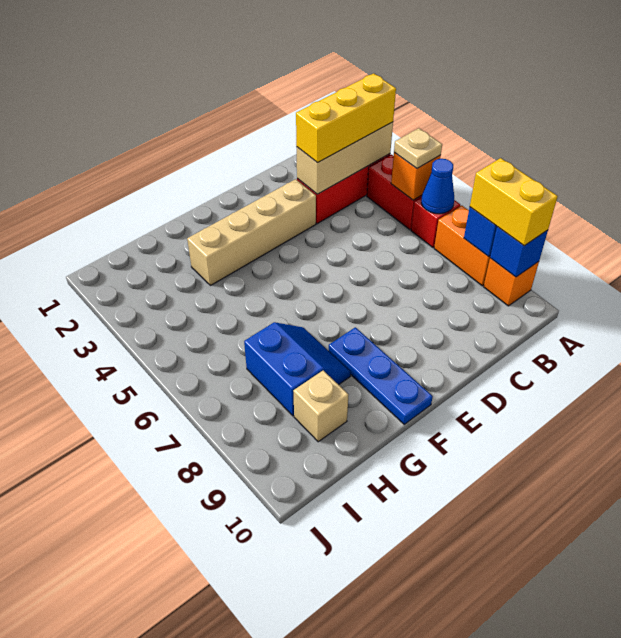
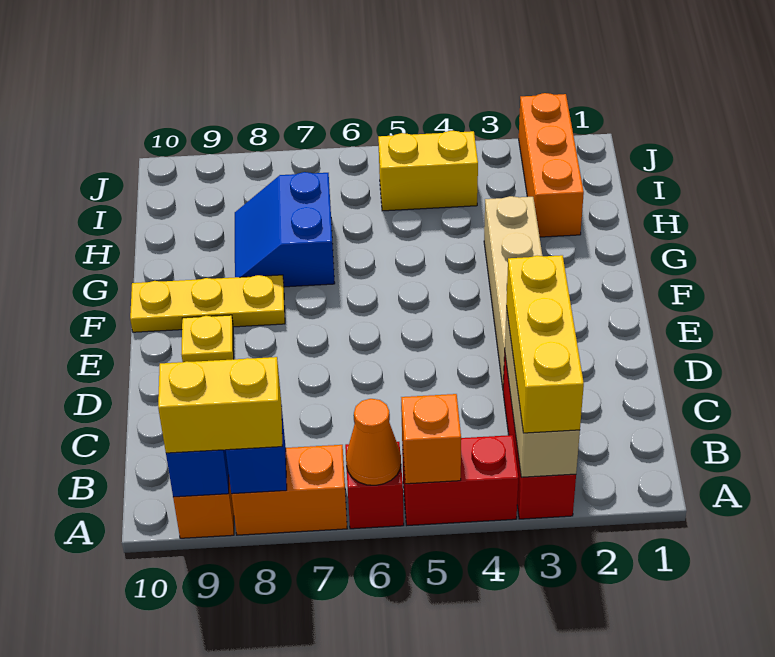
tan 1x1 plate [394,128,442,169] -> none
blue 1x1 cone [421,159,454,214] -> orange 1x1 cone [346,399,401,485]
none -> yellow 1x1 plate [181,315,234,362]
blue 1x3 plate [329,327,433,424] -> yellow 1x3 plate [130,275,285,332]
blue 2x2 slope [244,322,351,416] -> blue 2x2 slope turned to [235,172,335,287]
none -> orange 1x3 brick [519,93,584,237]
tan 1x1 brick [293,370,348,442] -> none
none -> yellow 1x2 brick [378,131,478,211]

